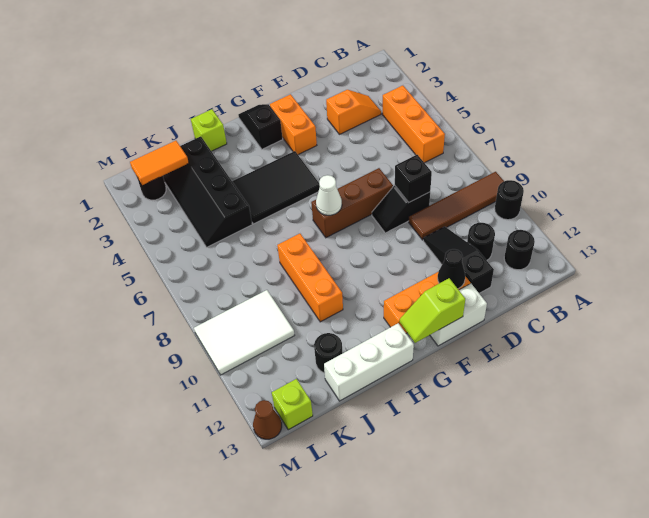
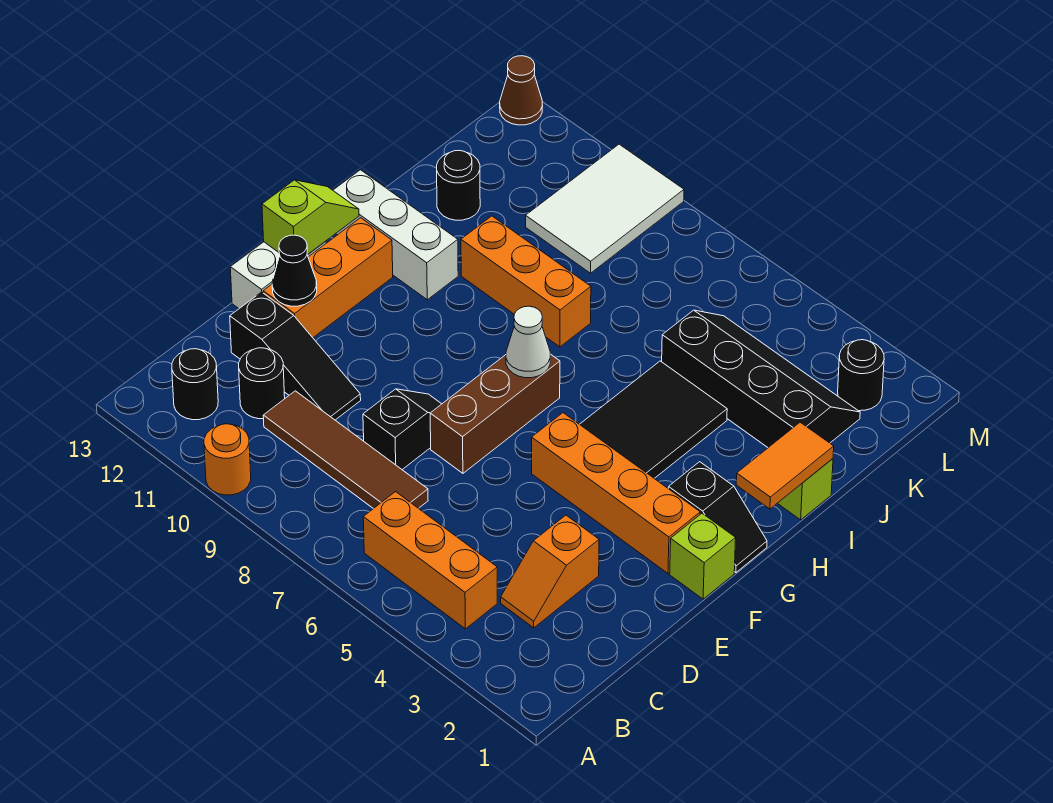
brown 1x4 tile [409,172,504,240] -> brown 1x4 tile turned to [263,391,428,509]
black 1x1 round brick [495,180,524,220] -> orange 1x1 round brick [204,424,251,495]
black 1x1 brick [395,155,432,202] -> none
orange 1x2 brick [270,94,317,155] -> orange 1x4 brick [532,413,700,573]
white 1x3 brick [324,323,414,401] -> white 1x3 brick turned to [333,170,458,300]
orange 1x2 tile [130,141,189,185] -> orange 1x2 tile moved to [736,422,834,509]
lime 1x1 brick [272,379,313,430] -> lime 1x1 brick moved to [670,513,736,599]

